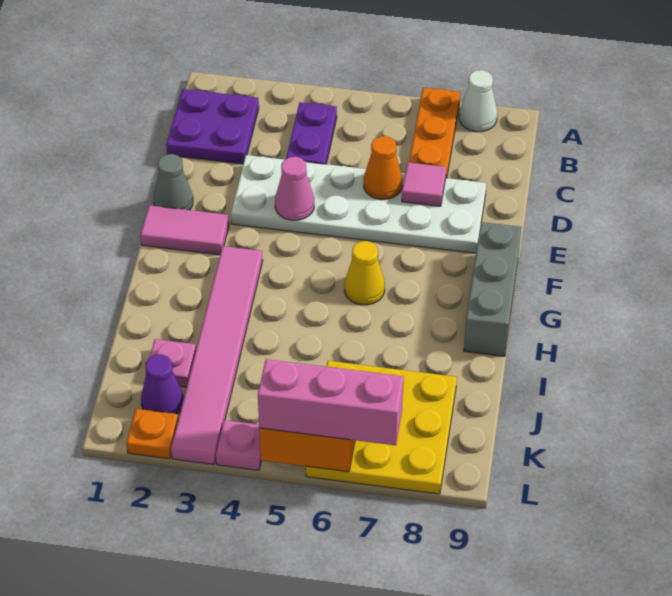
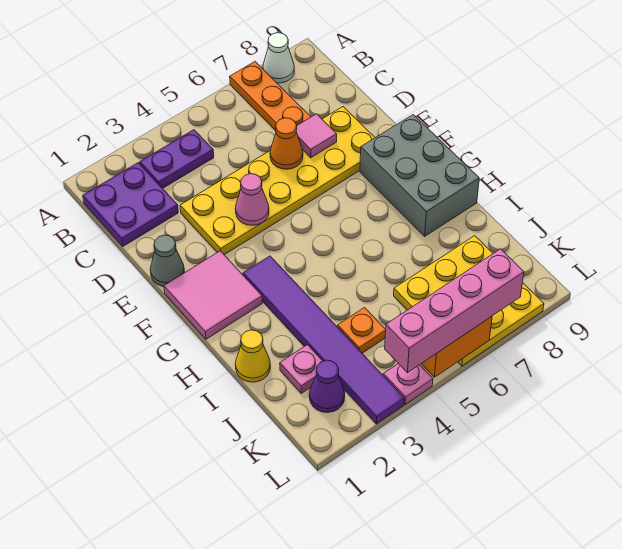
purple 1x2 plate [286,102,337,164] -> purple 1x2 plate turned to [140,130,214,188]
white 2x6 plate [231,155,486,253] -> yellow 2x6 plate [180,107,375,255]
pink 1x2 tile [140,205,229,255] -> pink 2x2 tile [164,251,262,339]
grey 1x3 brick [464,222,521,356] -> grey 2x3 brick [360,115,479,236]
pink 1x6 tile [171,246,263,465] -> purple 1x6 tile [243,256,404,424]
yellow 1x1 cone [345,241,385,305] -> yellow 1x1 cone moved to [235,330,270,382]
orange 1x1 plate [126,409,178,459] -> orange 1x1 plate moved to [338,308,386,353]
pink 1x3 brick [258,359,403,445] -> pink 1x4 brick [385,249,524,373]

